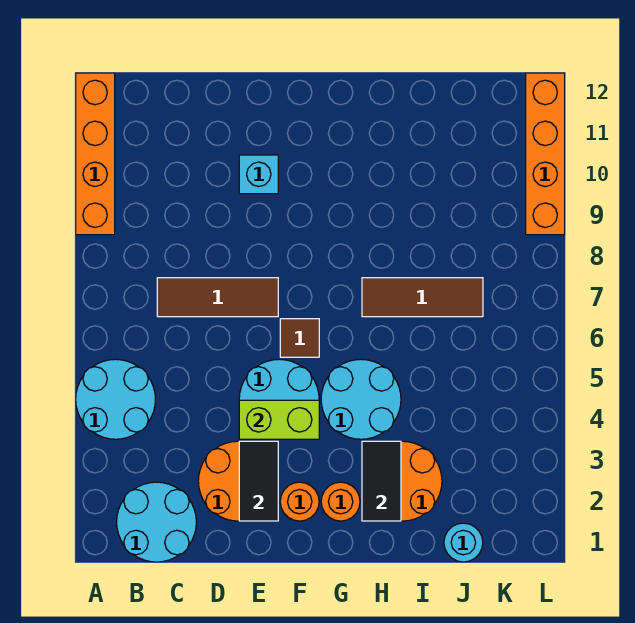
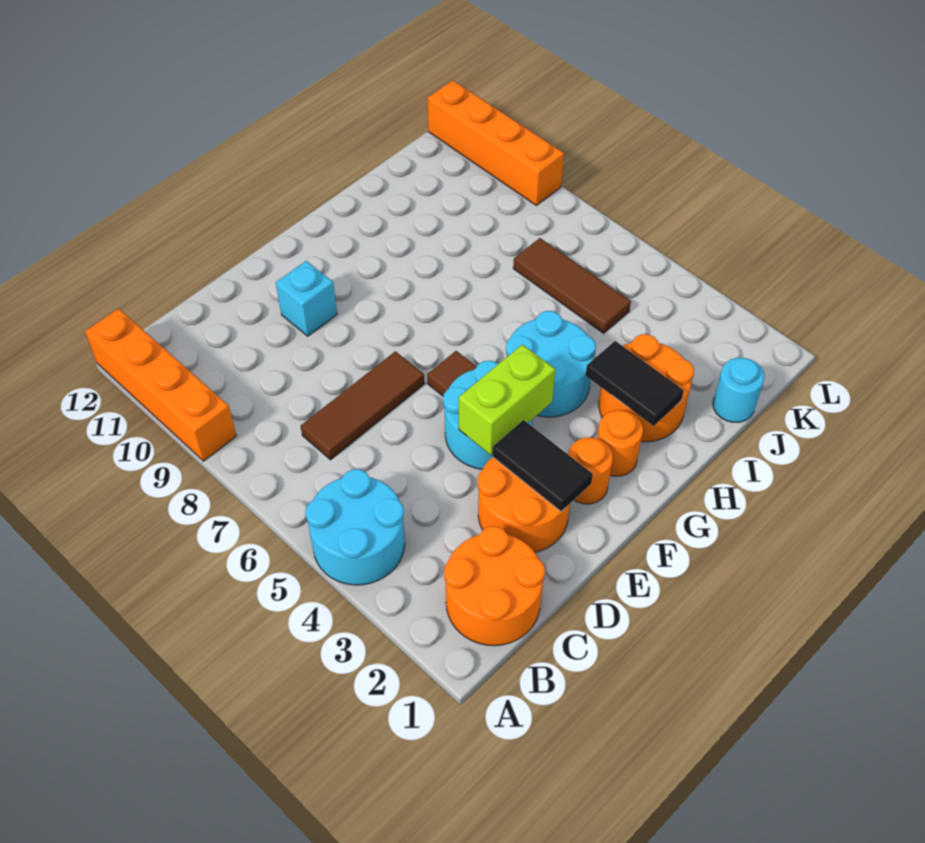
cyan 2x2 round brick [117,482,196,562] -> orange 2x2 round brick [444,527,545,646]
brown 1x3 tile [362,278,483,317] -> brown 1x3 tile turned to [513,238,631,333]

